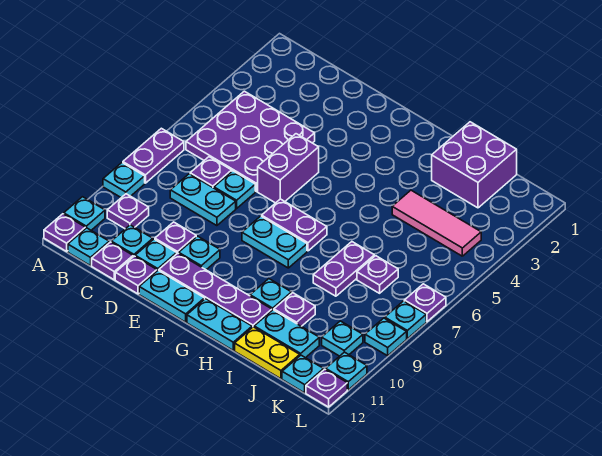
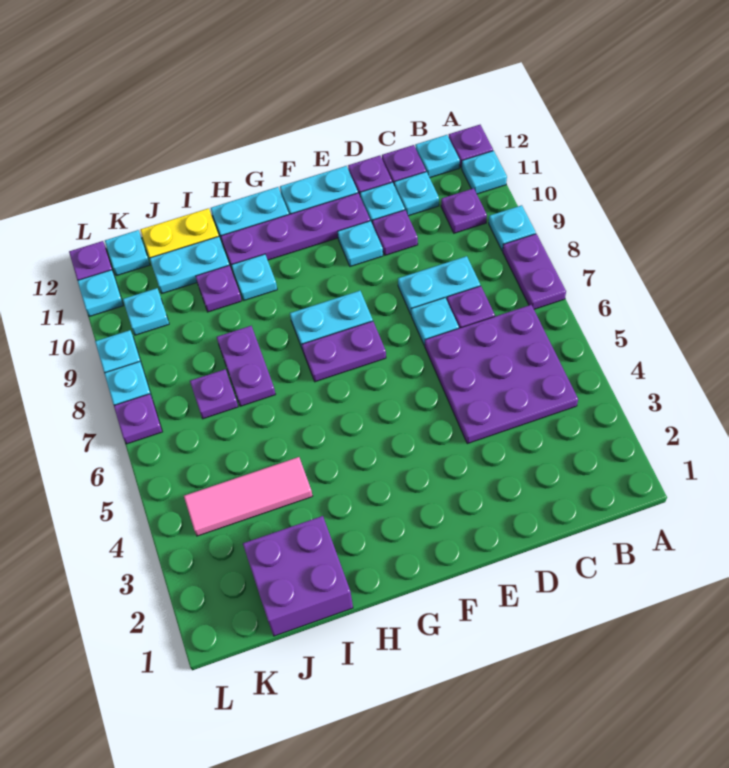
purple 1x2 brick [258,134,319,203] -> none

